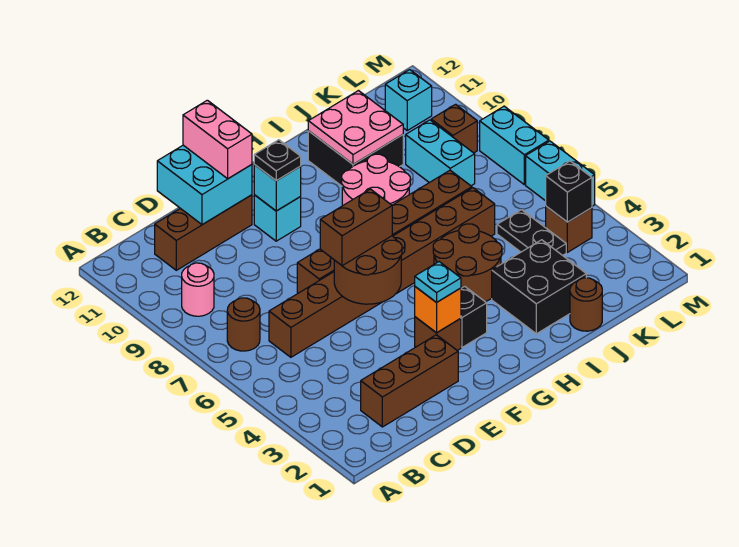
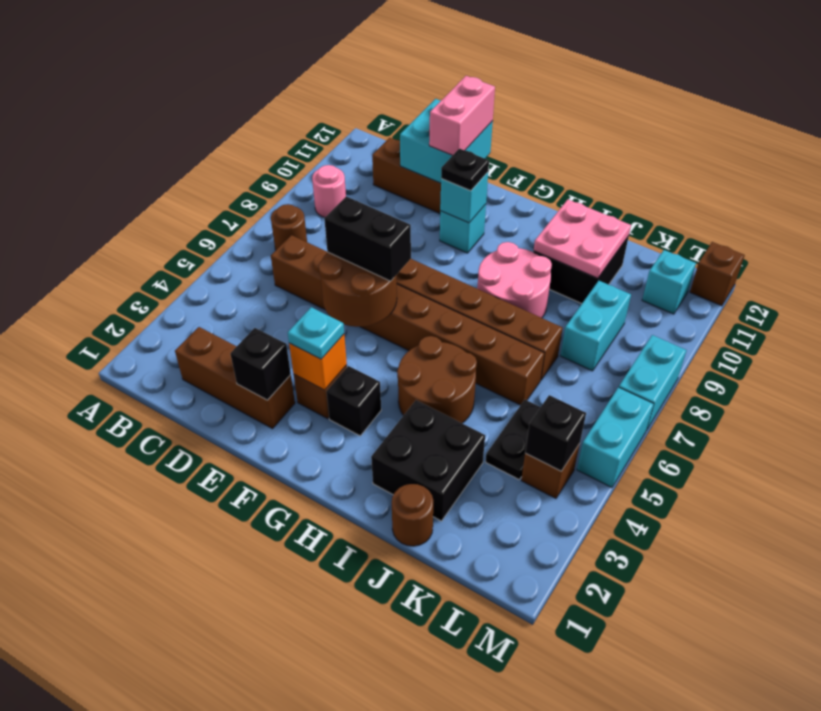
none -> black 1x1 brick [230,328,291,400]
brown 1x2 brick [320,189,392,266] -> black 1x2 brick [324,197,411,281]
brown 1x1 brick [431,104,477,153] -> brown 1x1 brick moved to [690,242,745,306]

